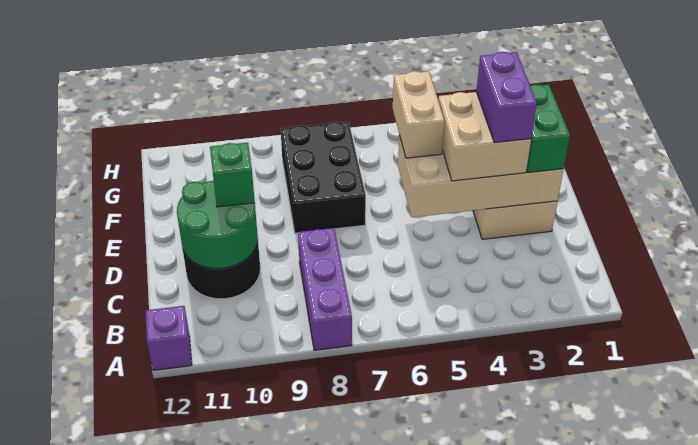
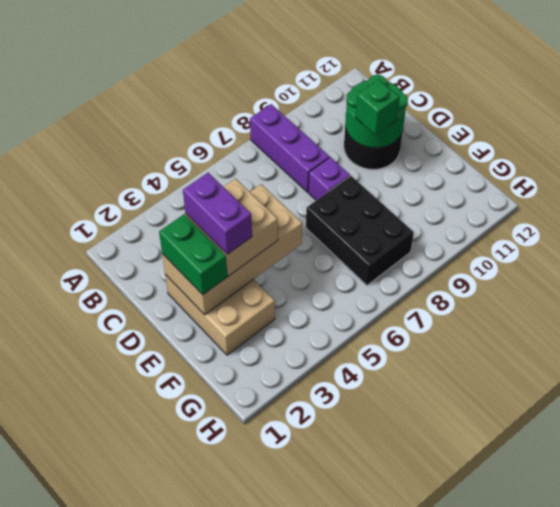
purple 1x1 brick [146,306,192,370] -> purple 1x1 brick moved to [308,157,350,200]
tan 1x2 brick [393,71,444,158] -> none

